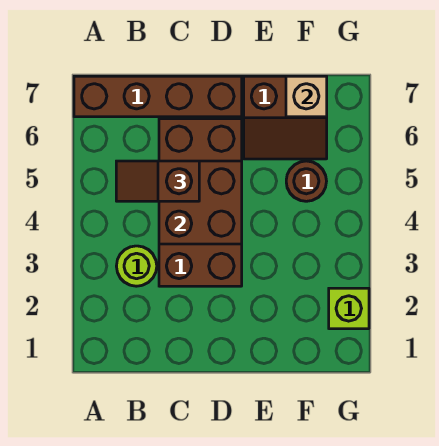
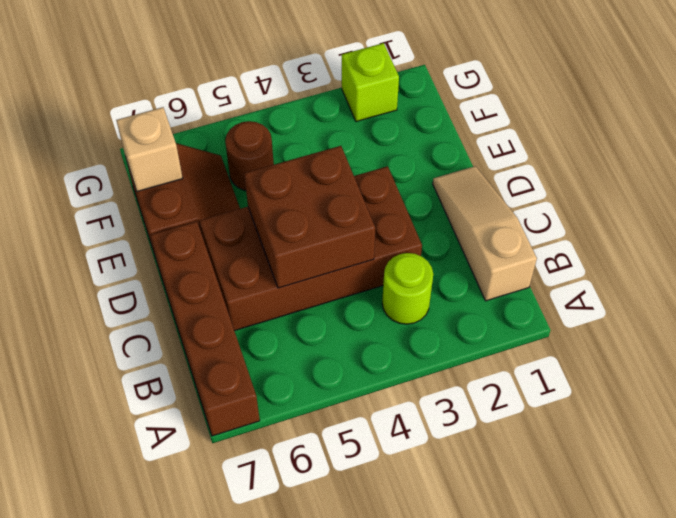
none -> tan 1x3 slope [433,166,537,301]
brown 1x2 slope [116,161,199,201] -> none

